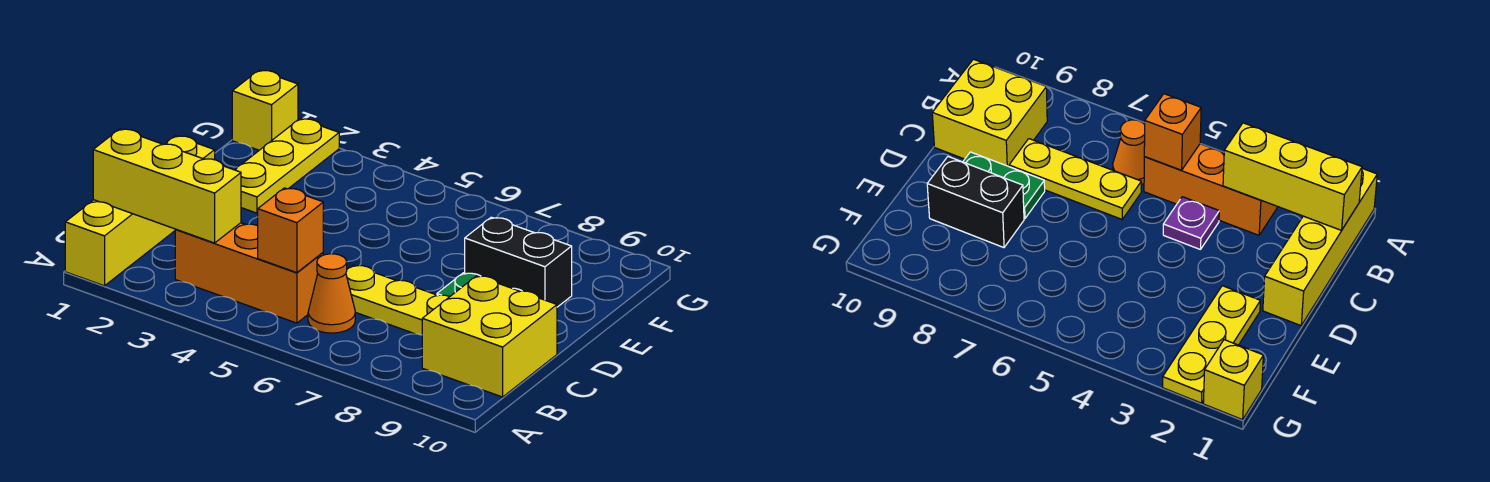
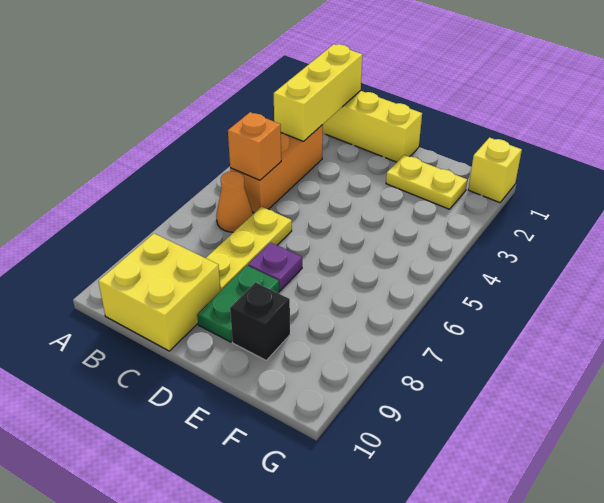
purple 1x1 plate [1163,197,1219,250] -> purple 1x1 plate moved to [248,243,302,291]
yellow 1x3 plate [235,119,339,213] -> yellow 1x2 plate [386,155,467,209]
black 1x2 brick [465,217,572,307] -> black 1x1 brick [230,282,290,360]

